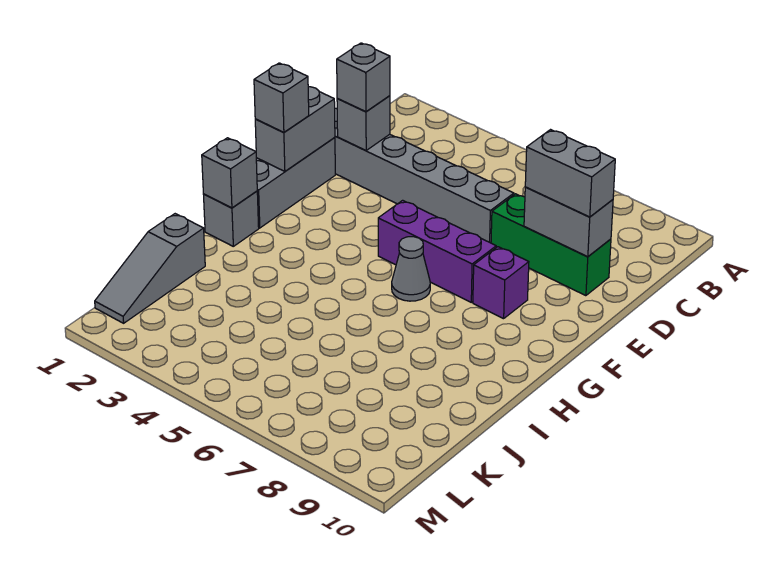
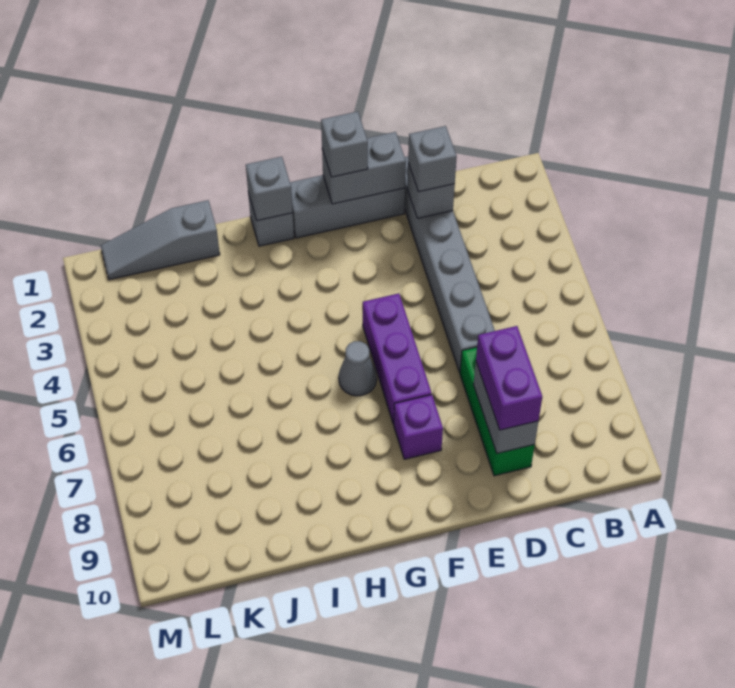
grey 1x2 brick [525,130,615,217] -> purple 1x2 brick [476,326,542,430]

